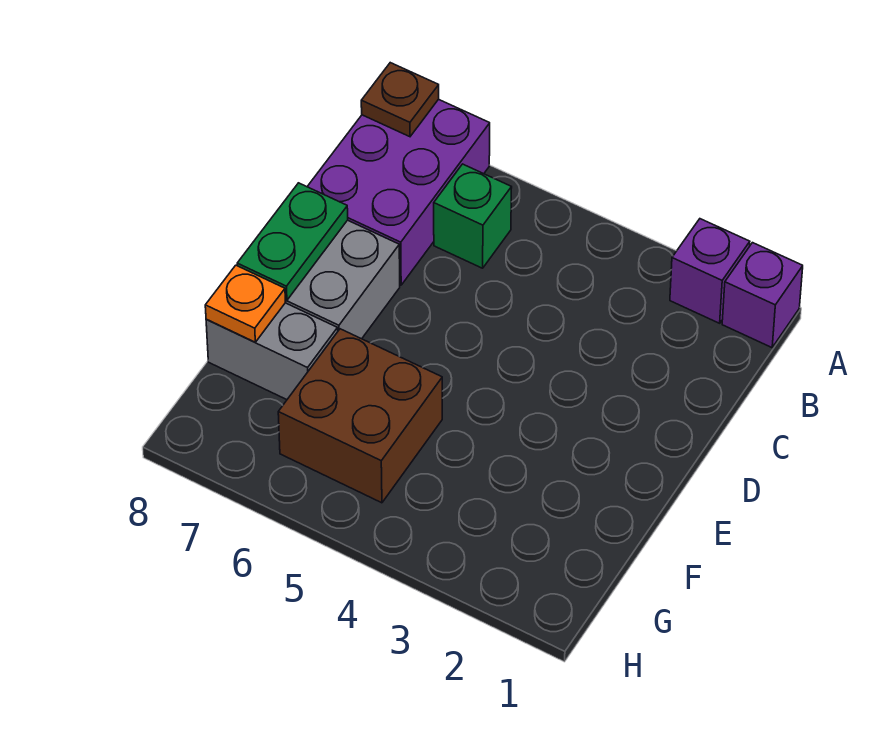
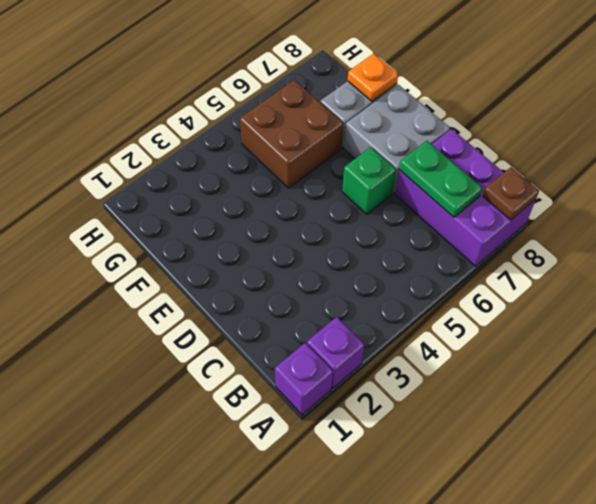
green 1x1 brick [434,164,512,268] -> green 1x1 brick moved to [342,147,396,214]
green 1x2 plate [237,183,348,300] -> green 1x2 plate moved to [399,141,482,217]

